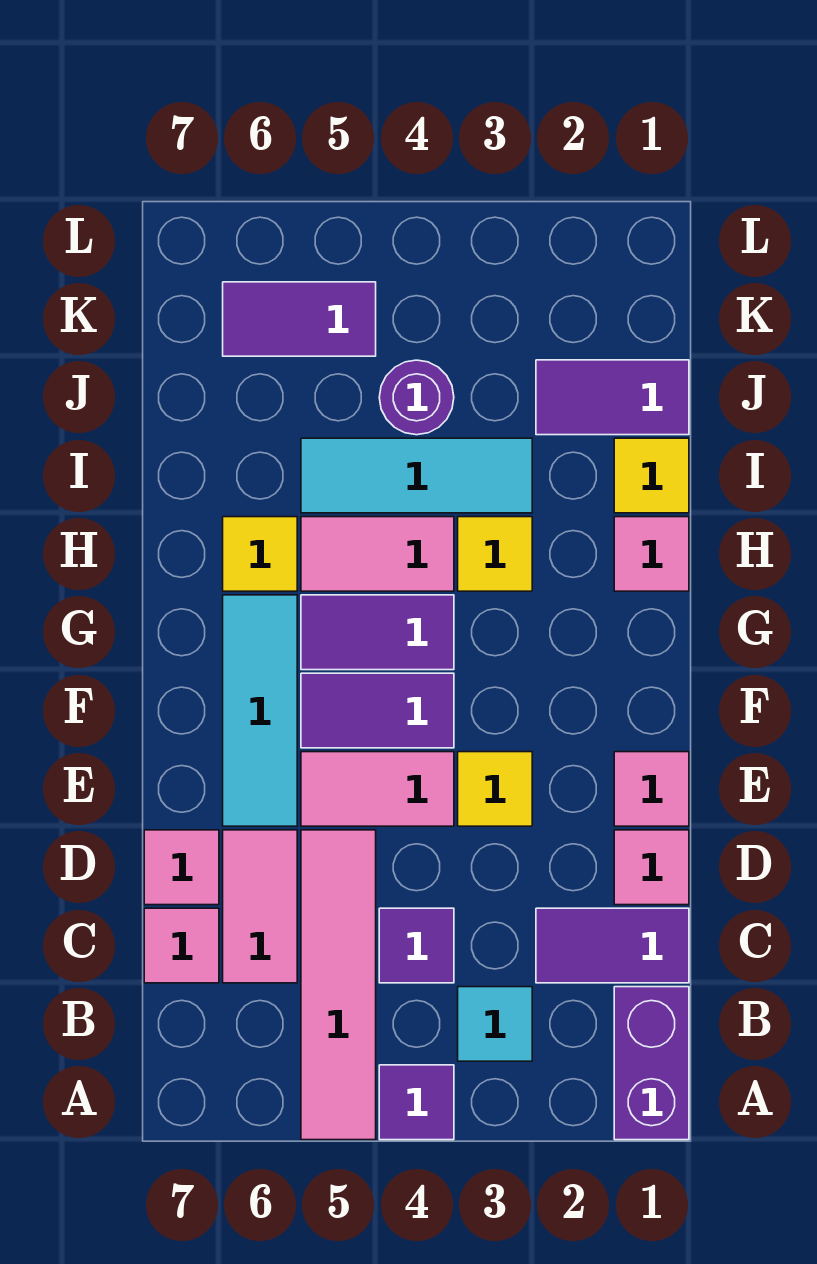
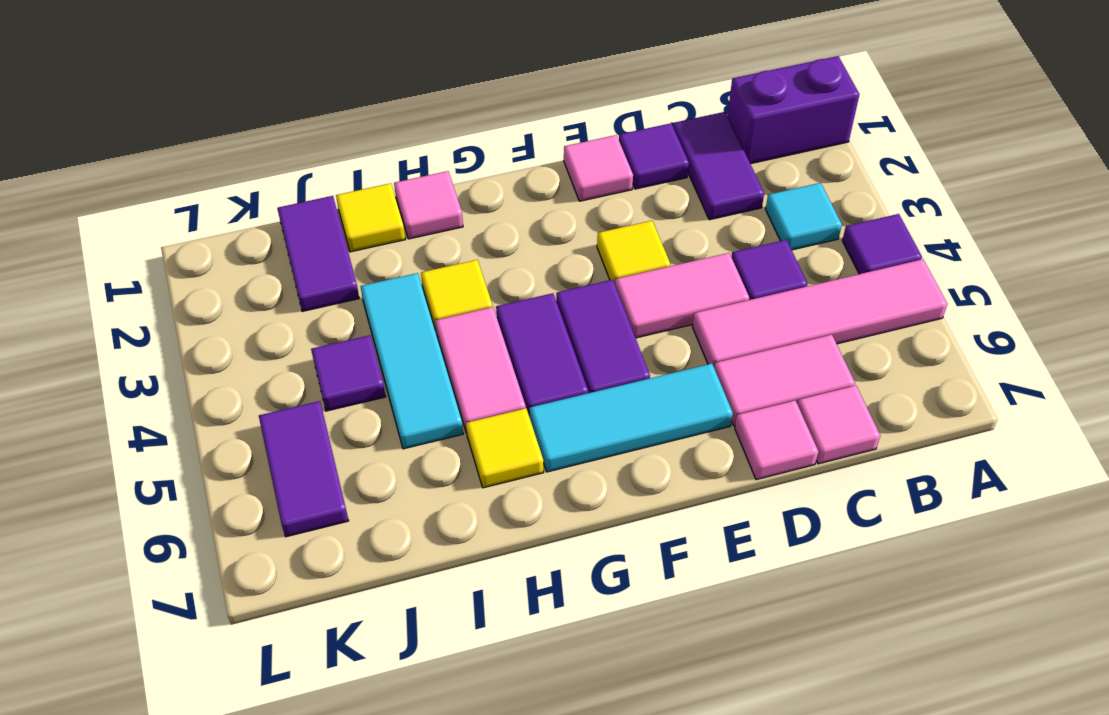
pink 1x1 tile [614,830,689,905] -> purple 1x1 tile [619,123,689,189]
pink 1x2 tile [301,752,454,826] -> pink 1x2 tile turned to [615,253,749,338]
purple 1x1 round brick [379,360,454,435] -> purple 1x1 tile [311,335,386,411]

